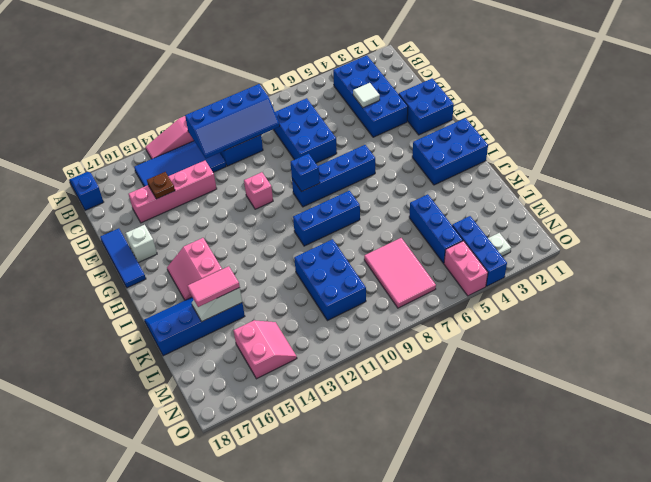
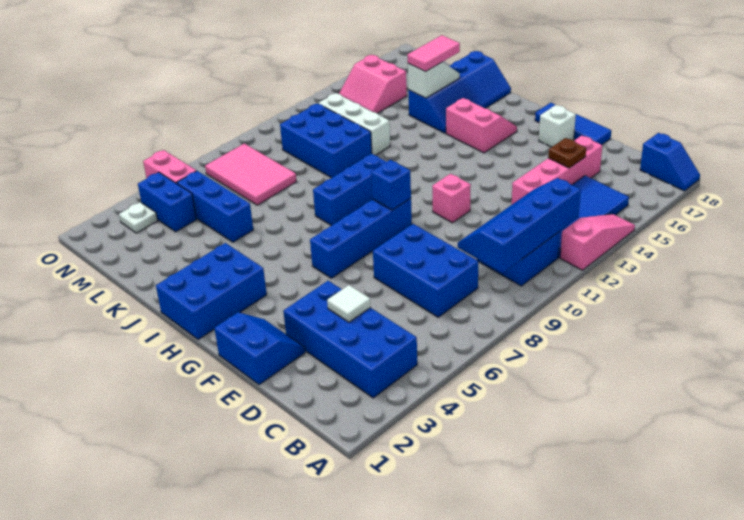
blue 2x2 brick [399,78,454,135] -> blue 2x2 slope [214,312,305,385]
none -> white 1x3 brick [318,93,390,155]
blue 1x3 brick [452,216,507,286] -> blue 1x2 brick [138,172,196,232]

